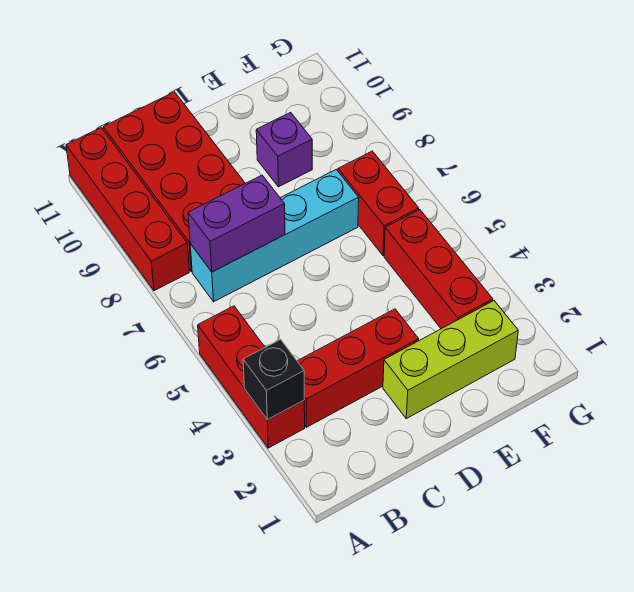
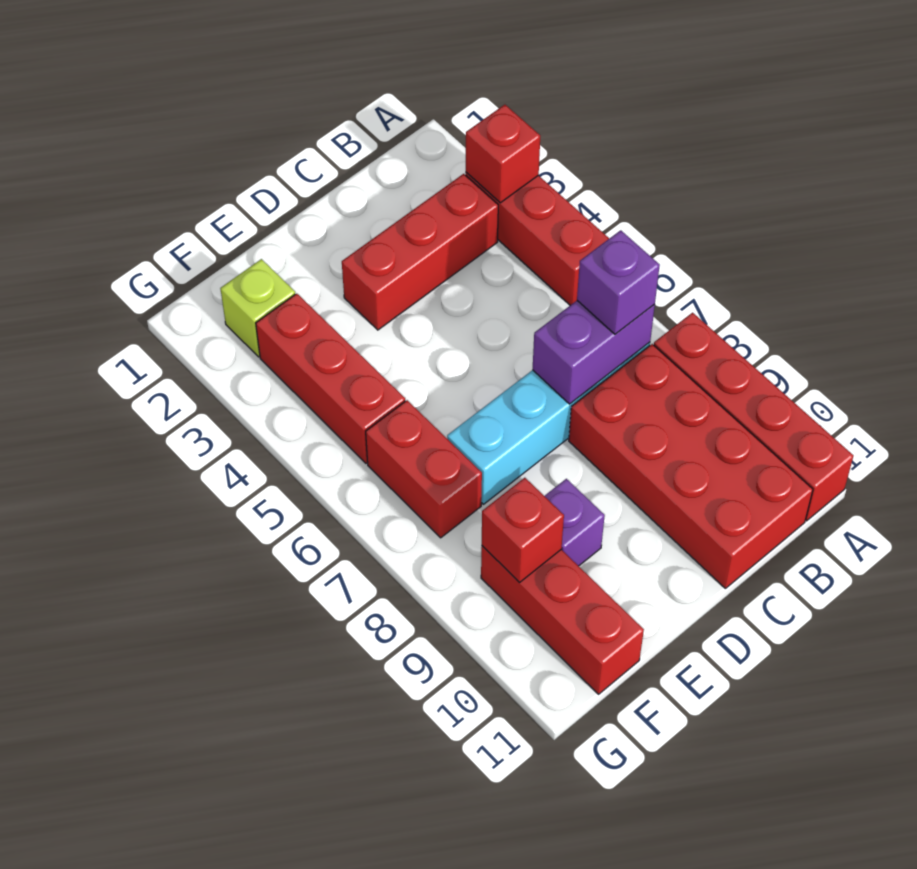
black 1x1 brick [243,339,304,420] -> red 1x1 brick [466,105,540,203]
none -> purple 1x1 brick [577,230,660,334]
lime 1x3 brick [383,301,518,419] -> lime 1x1 brick [220,259,295,357]
none -> red 1x3 brick [481,546,644,694]
none -> red 1x1 brick [482,478,564,583]

